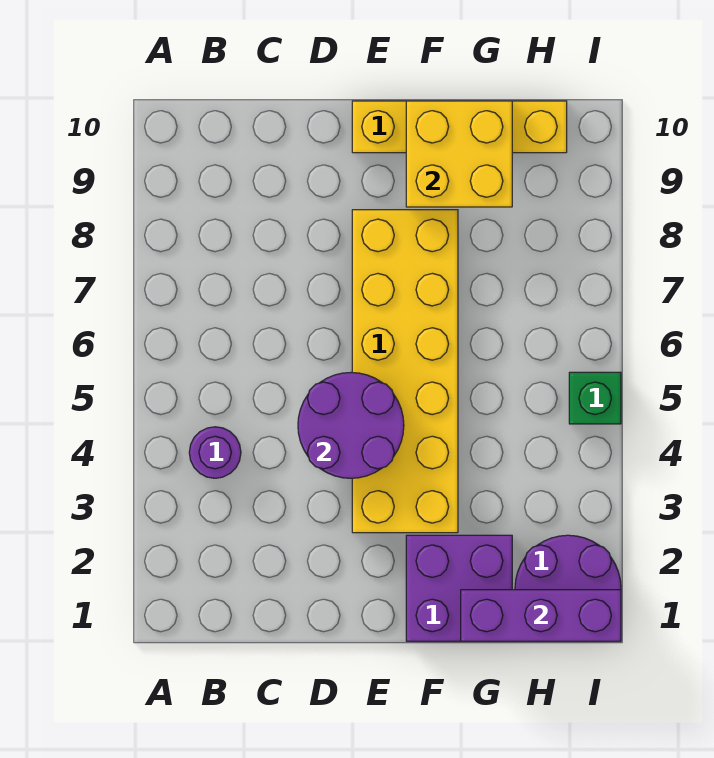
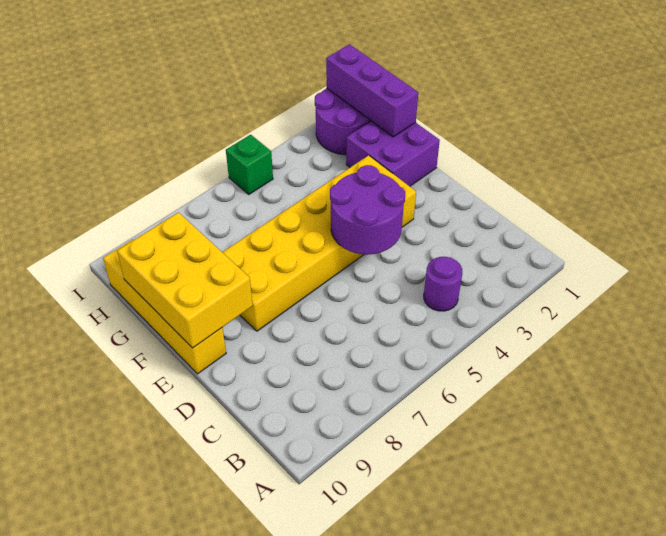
yellow 2x2 brick [406,101,512,207] -> yellow 2x3 brick [117,212,253,348]

